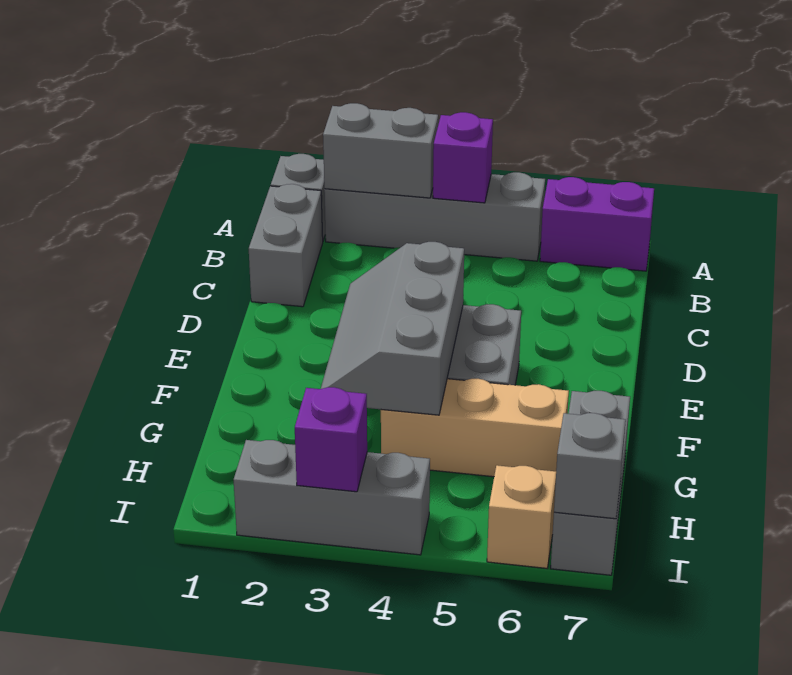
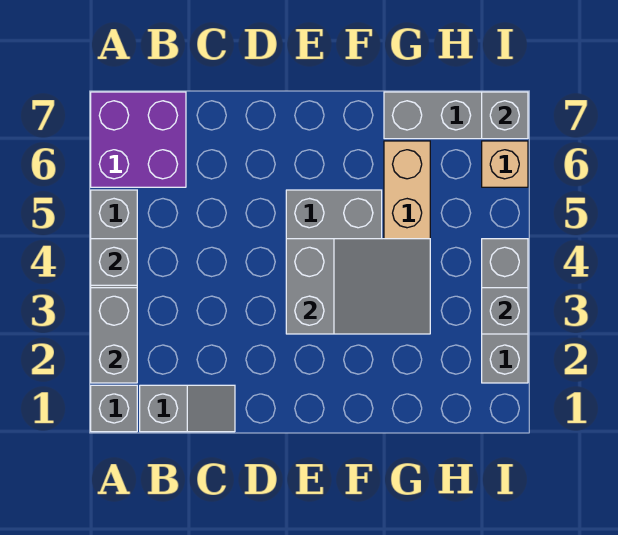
purple 1x1 brick [433,112,493,203] -> grey 1x1 brick [91,239,137,285]
purple 1x2 brick [540,177,654,271] -> purple 2x2 brick [91,92,186,187]
grey 1x2 brick [249,184,323,307] -> grey 1x2 slope [140,385,235,432]
grey 2x3 slope [321,242,464,415] -> grey 2x3 slope turned to [286,239,430,334]
purple 1x1 brick [295,387,367,492] -> grey 1x1 brick [482,288,528,334]

